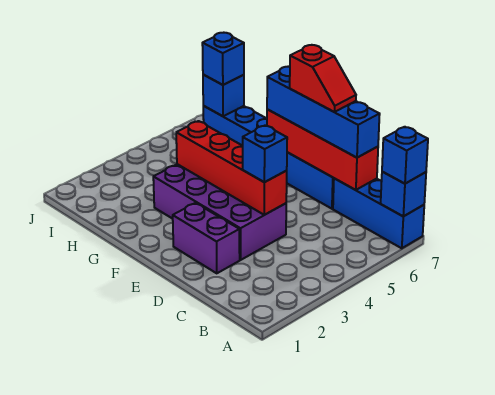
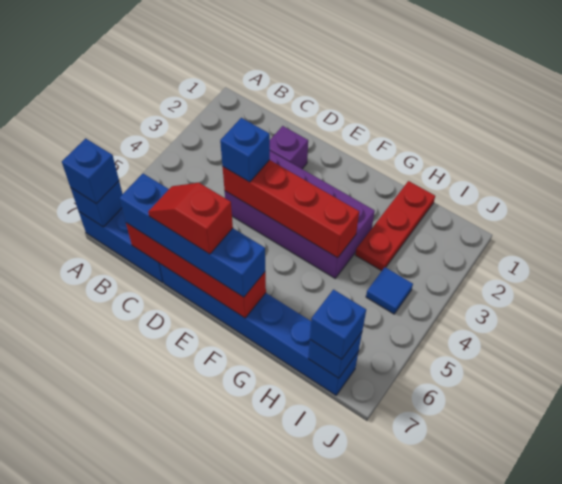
purple 1x2 brick [173,203,240,273] -> purple 1x1 brick [270,126,308,169]
none -> red 1x3 plate [355,181,435,271]
none -> blue 1x1 tile [366,267,413,314]

